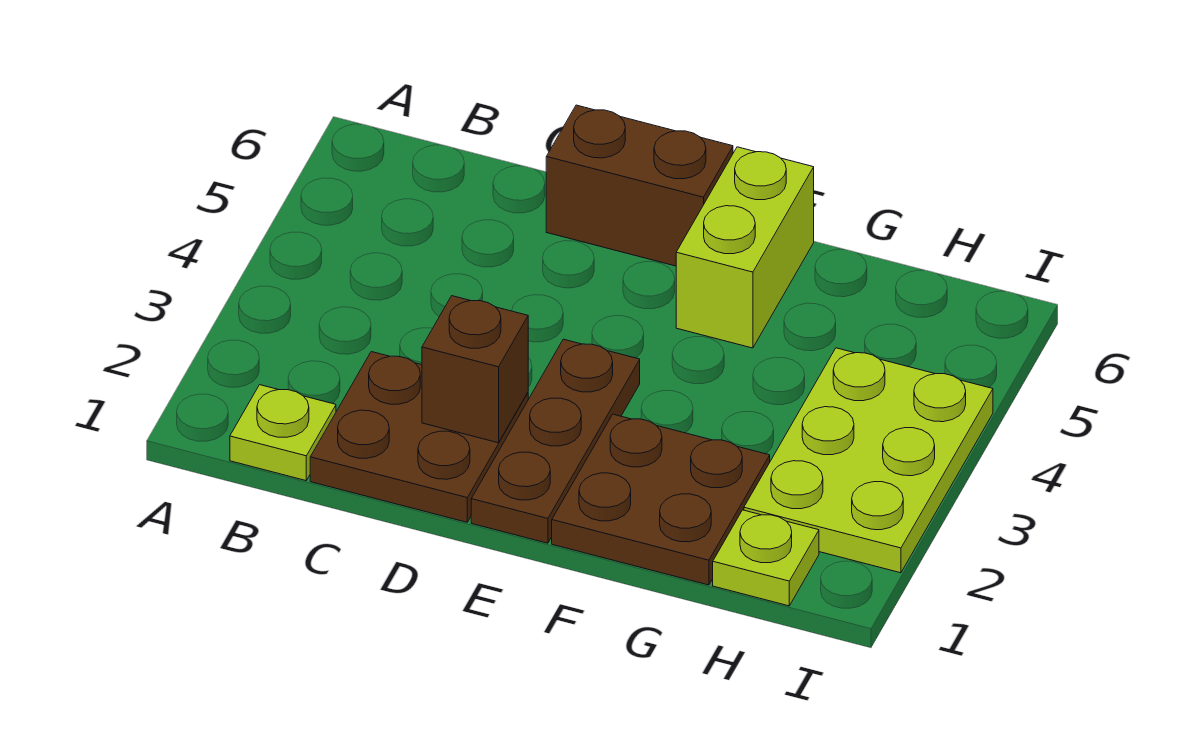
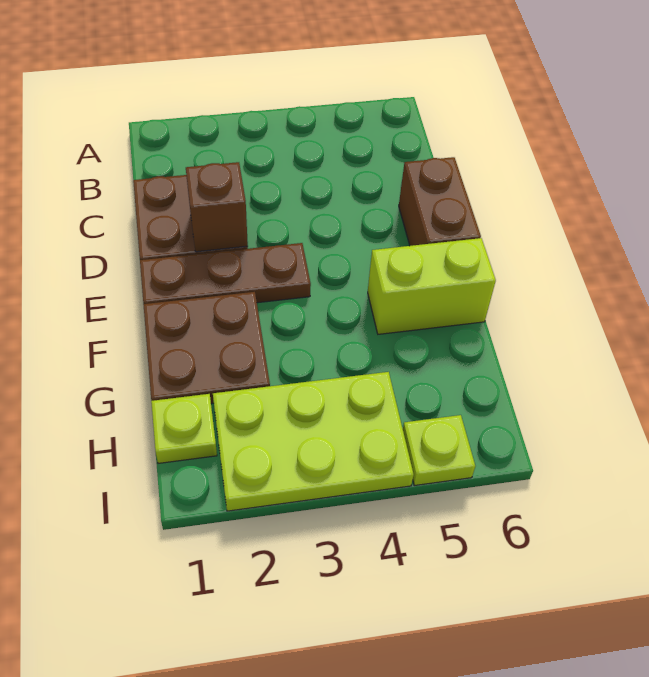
lime 1x1 plate [230,385,336,481] -> lime 1x1 plate moved to [403,415,475,486]

